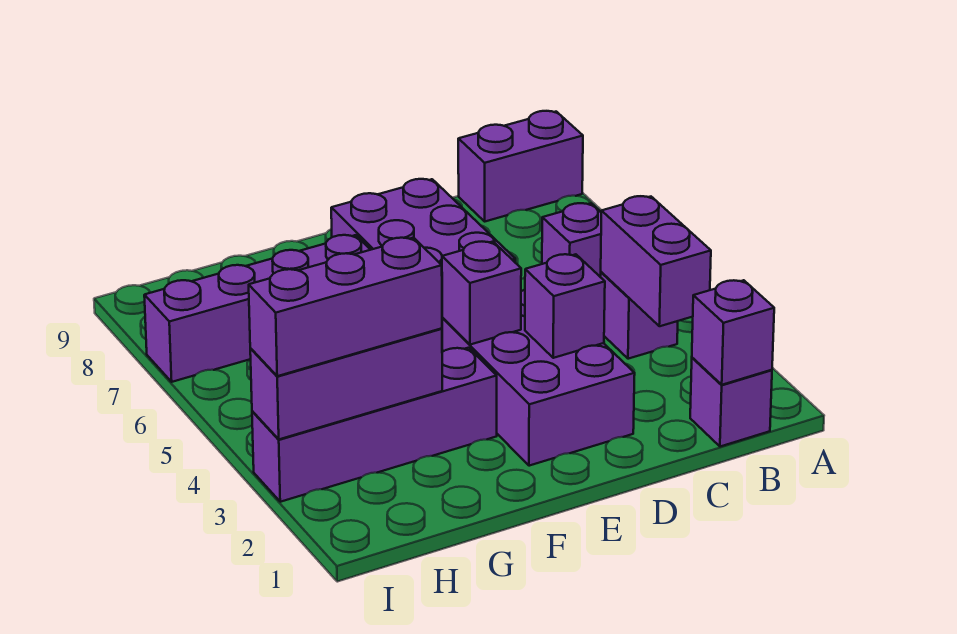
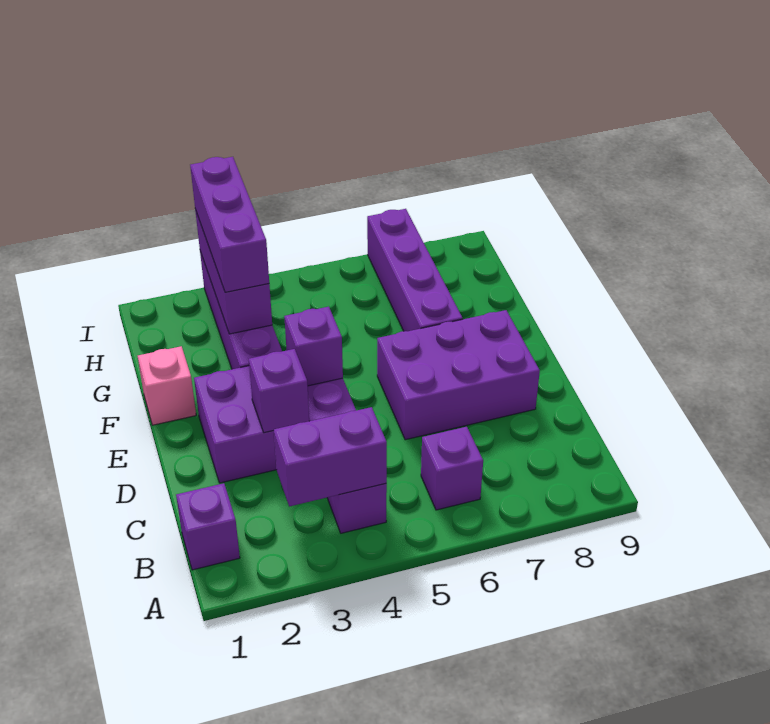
purple 1x2 brick [458,111,583,221] -> none
purple 1x1 brick [692,280,774,385] -> none
none -> pink 1x1 brick [138,346,196,425]

